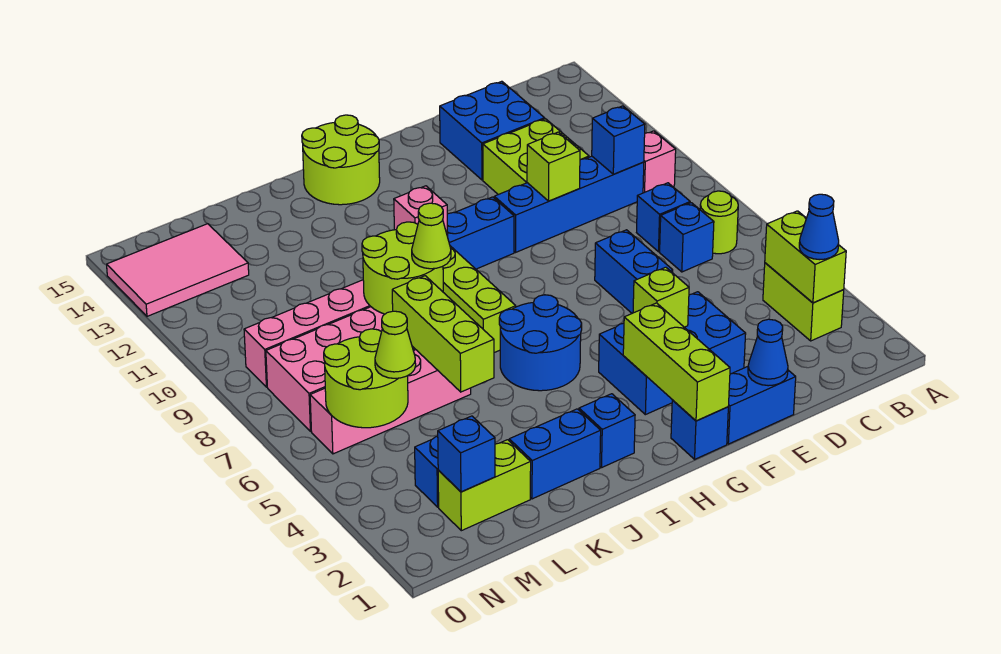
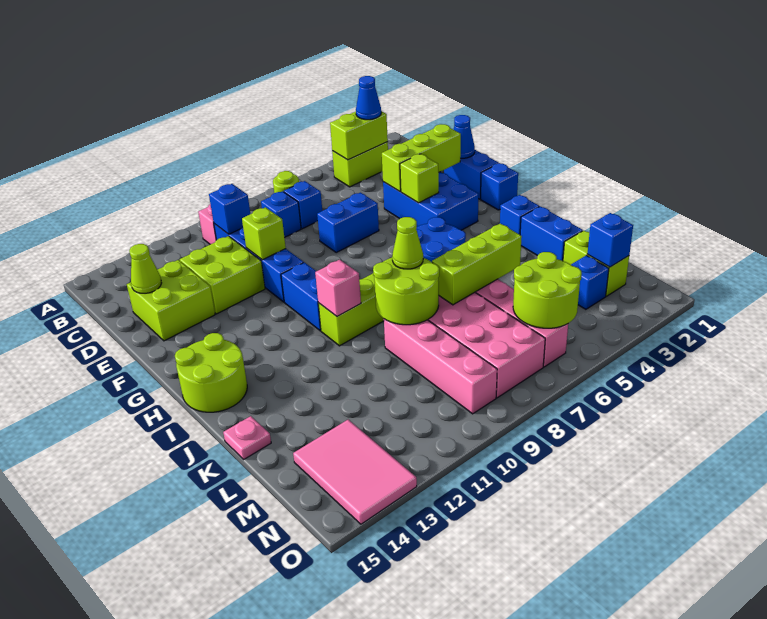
blue 2x2 brick [440,81,545,180] -> lime 2x2 brick [127,260,215,341]
lime 1x3 brick [623,303,730,421] -> lime 1x3 brick moved to [382,124,461,192]
none -> pink 1x1 plate [223,416,271,459]
lime 1x1 cone [375,311,416,378] -> lime 1x1 cone moved to [129,244,161,293]

